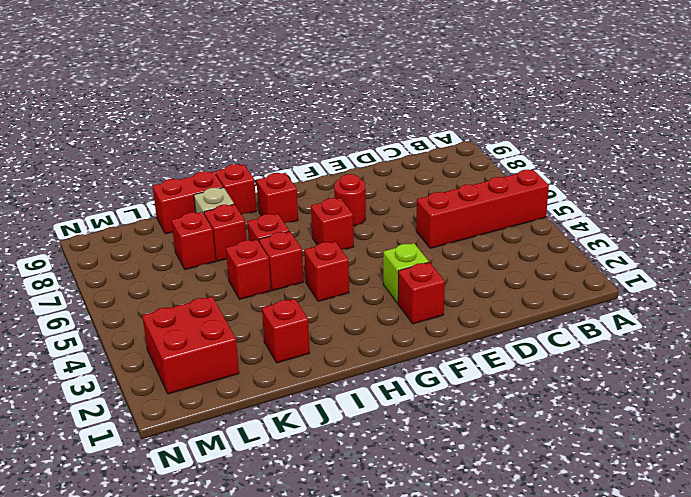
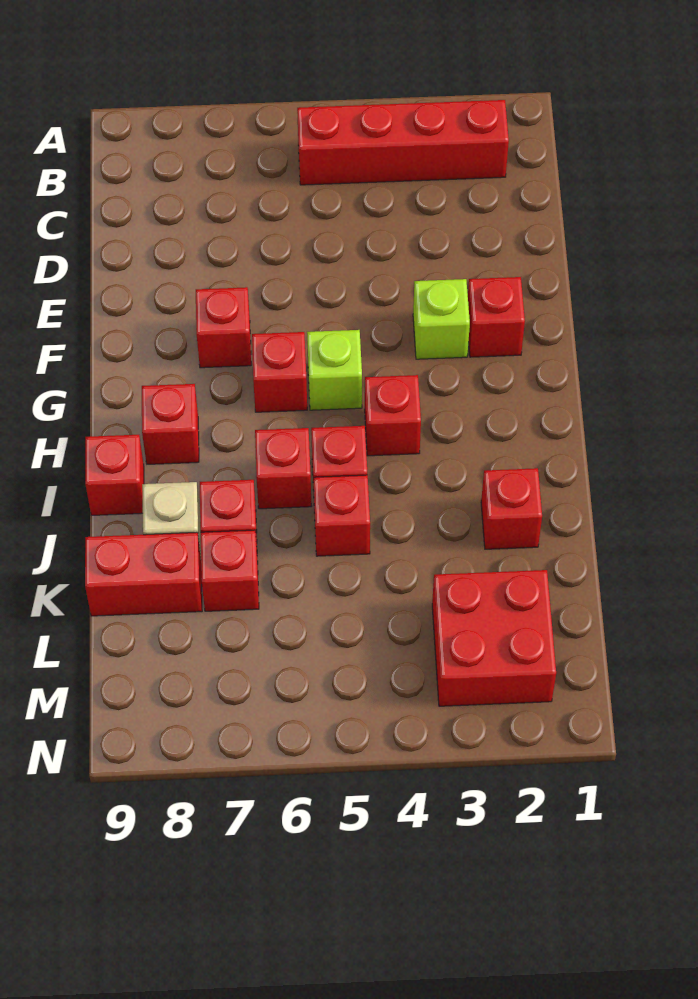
red 1x4 brick [416,170,549,248] -> red 1x4 brick turned to [297,100,509,185]
red 1x1 round brick [334,174,366,226] -> red 1x1 brick [196,287,251,368]
none -> lime 1x1 brick [307,330,362,410]
red 1x2 brick [153,171,223,234] -> red 1x2 brick turned to [85,532,202,616]

